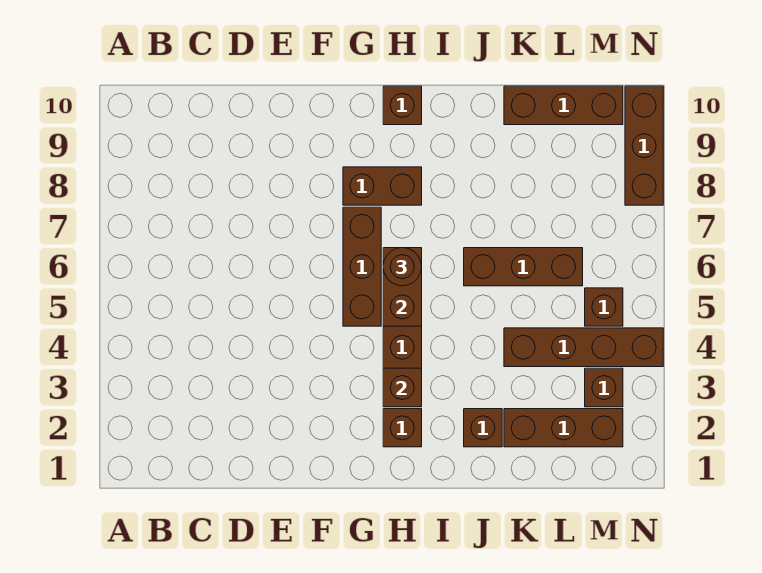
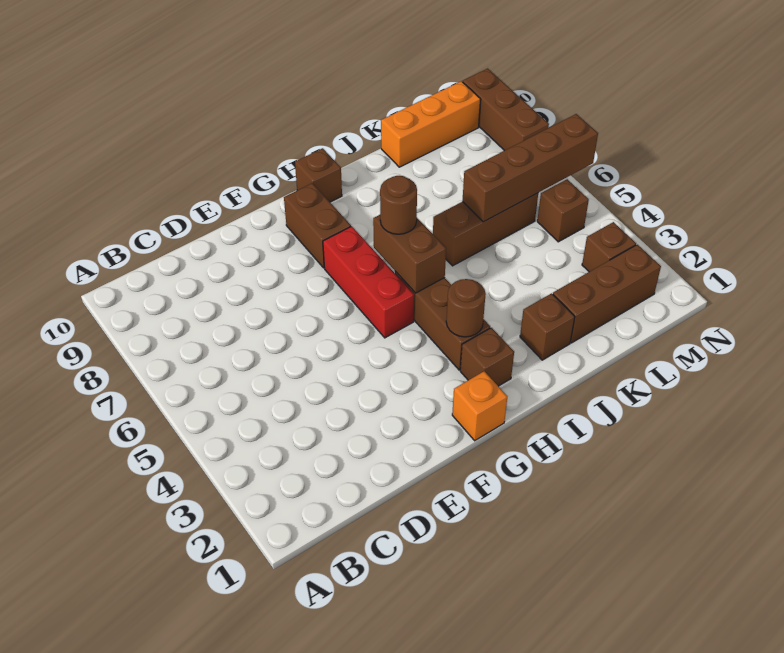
none -> orange 1x1 brick [452,371,507,441]
brown 1x3 brick [343,207,381,326] -> red 1x3 brick [323,226,414,338]
brown 1x2 brick [343,167,422,205] -> brown 1x2 brick turned to [284,183,351,268]
brown 1x1 brick [383,368,422,407] -> brown 1x1 round brick [446,279,486,337]
brown 1x4 brick [504,328,663,367] -> brown 1x4 brick moved to [463,114,598,222]
brown 1x3 brick [504,86,623,125] -> orange 1x3 brick [381,81,480,167]

